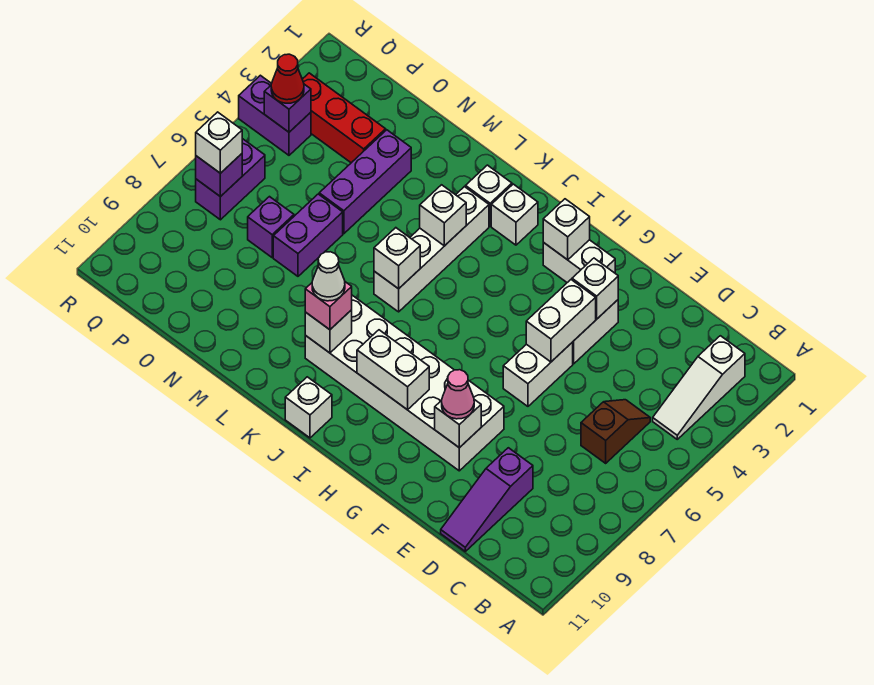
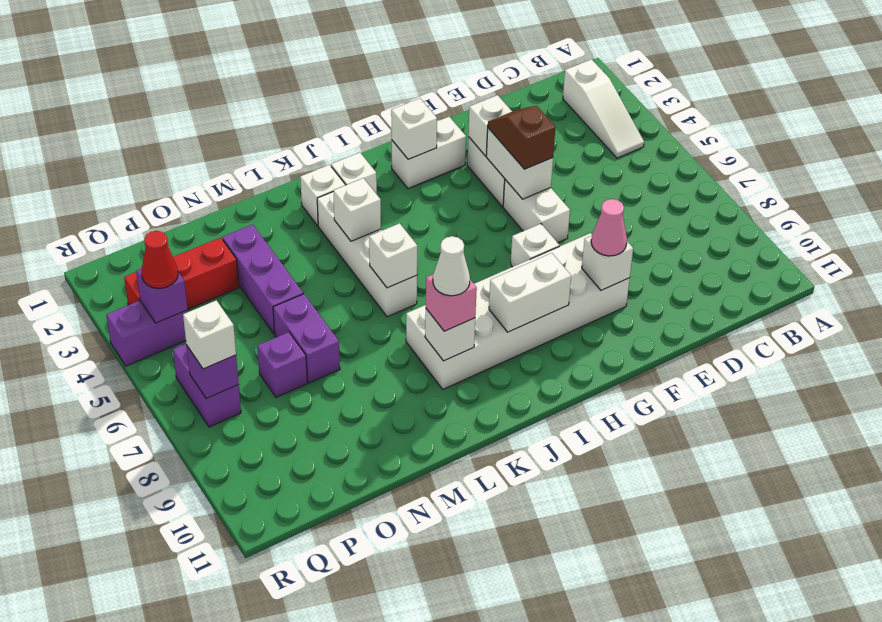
brown 1x2 slope [581,400,650,463] -> brown 1x2 slope moved to [488,106,555,169]
purple 1x3 slope [441,448,533,551] -> none
white 1x1 brick [285,377,332,438] -> white 1x1 brick moved to [511,224,559,267]

